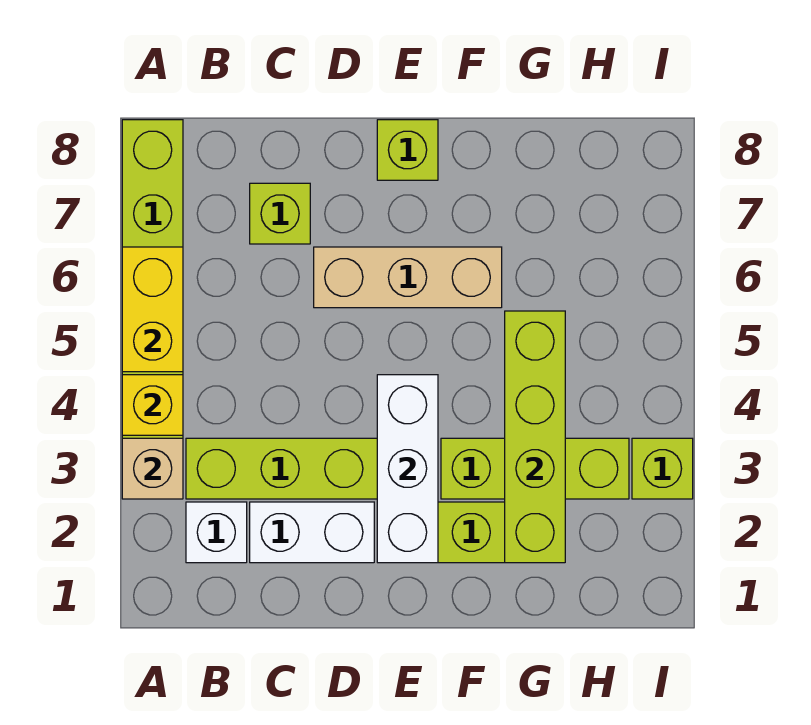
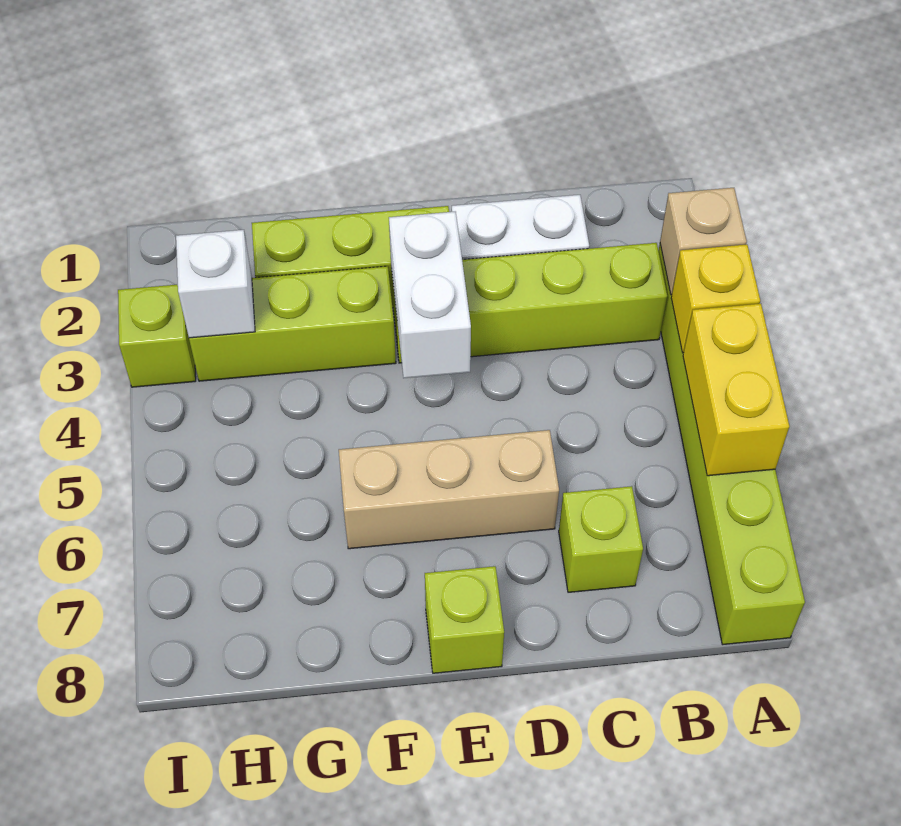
white 1x1 brick [186,502,247,563] -> white 1x1 brick moved to [176,230,255,338]
white 1x3 brick [377,375,438,563] -> white 1x2 brick [389,212,471,378]
lime 1x4 brick [505,311,565,563] -> none

